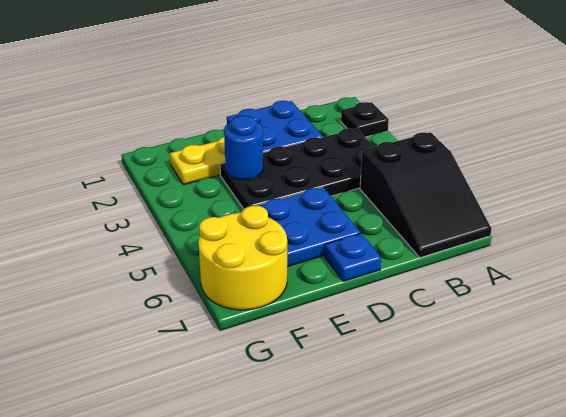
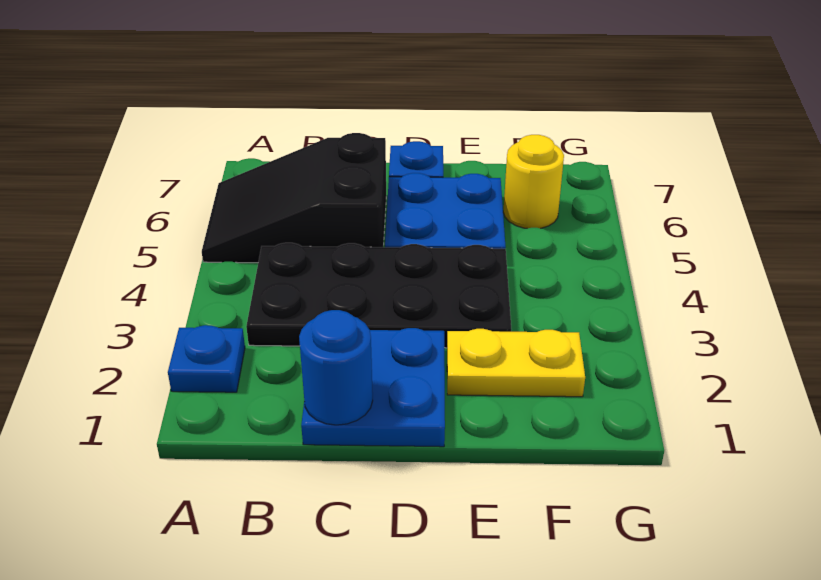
black 1x1 plate [341,102,389,137] -> blue 1x1 plate [168,325,245,392]
black 2x3 slope [360,132,491,258] -> black 2x3 slope turned to [202,133,386,263]
blue 1x1 round brick [224,116,263,180] -> blue 1x1 round brick moved to [299,310,373,425]
yellow 2x2 round brick [198,206,287,310] -> yellow 1x1 round brick [503,135,564,228]

